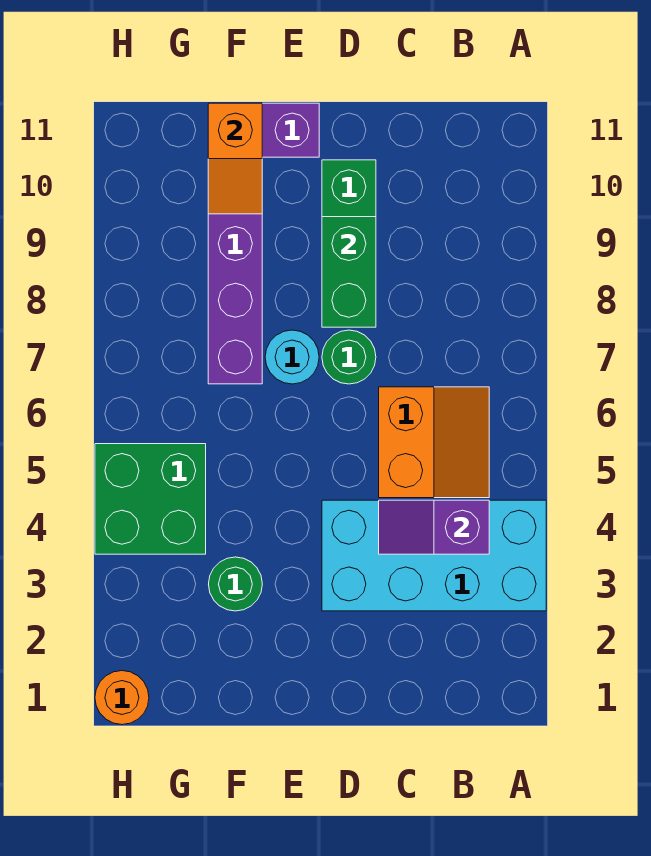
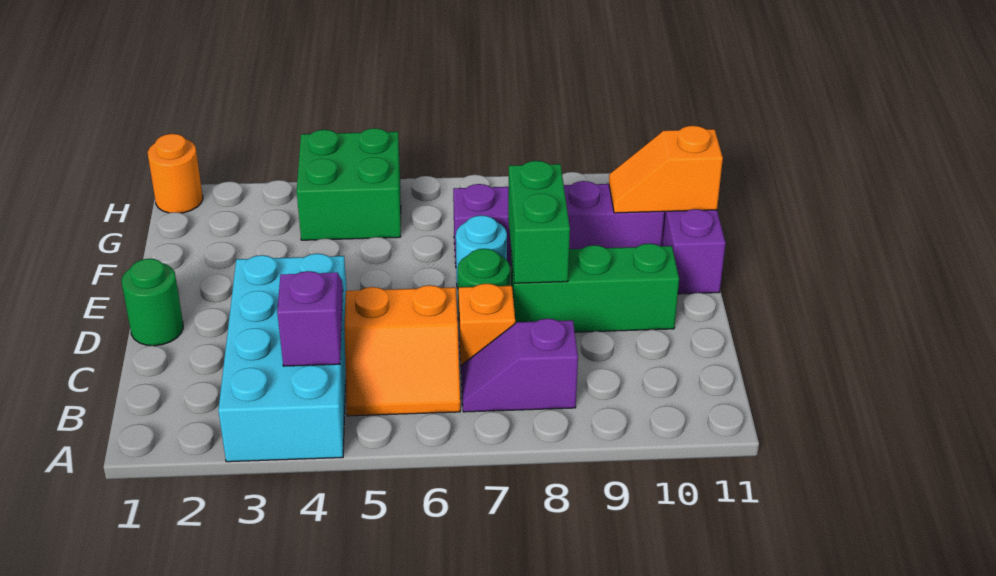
none -> purple 1x2 slope [461,319,578,412]
none -> orange 1x1 brick [459,284,515,365]
green 1x2 brick [322,217,376,327] -> green 1x2 brick turned to [508,161,570,283]
green 1x1 round brick [209,557,262,611] -> green 1x1 round brick moved to [122,259,183,346]

